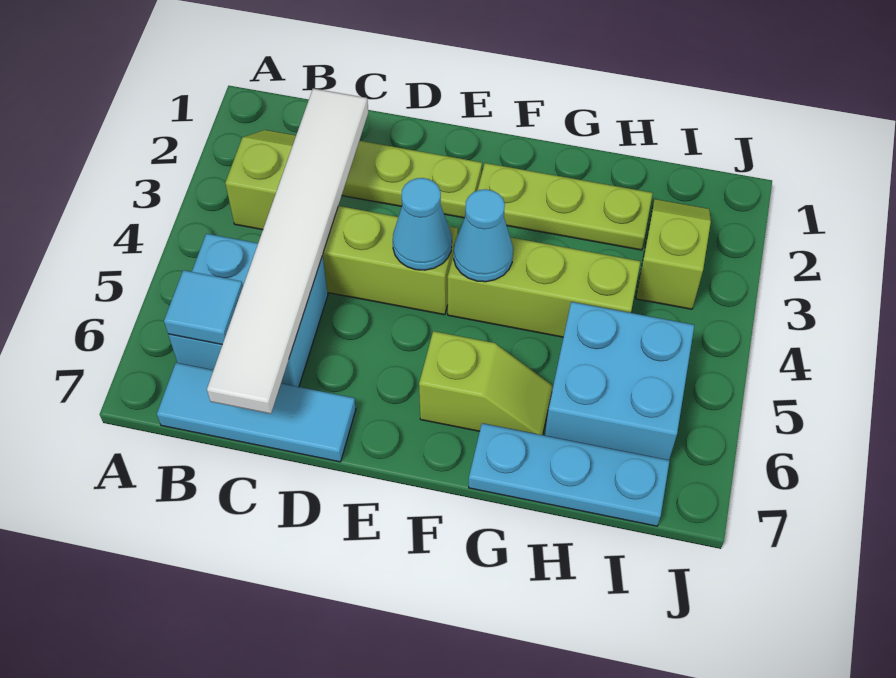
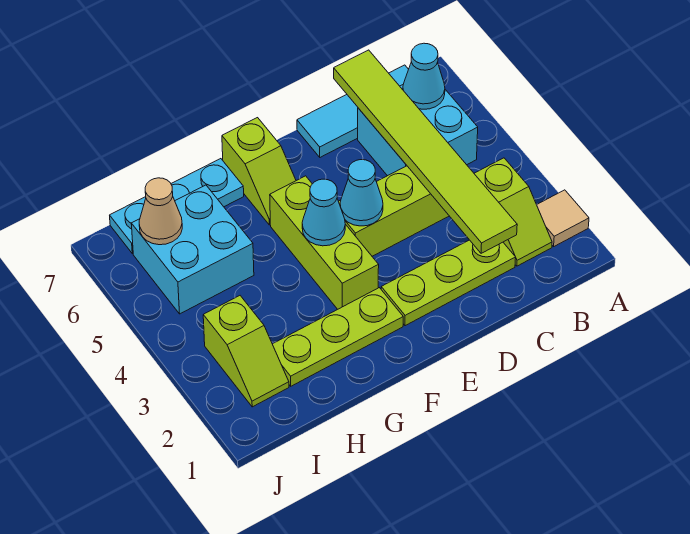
none -> tan 1x1 tile [537,190,589,246]
cyan 1x1 tile [164,270,243,345] -> cyan 1x1 cone [403,43,445,109]
white 1x6 tile [207,89,368,414] -> lime 1x6 tile [334,50,517,253]
lime 1x3 brick [448,237,641,337] -> lime 1x3 brick turned to [270,176,379,309]
lime 1x2 slope [419,331,553,435] -> lime 1x2 slope turned to [222,118,296,225]
none -> tan 1x1 cone [139,178,182,245]

